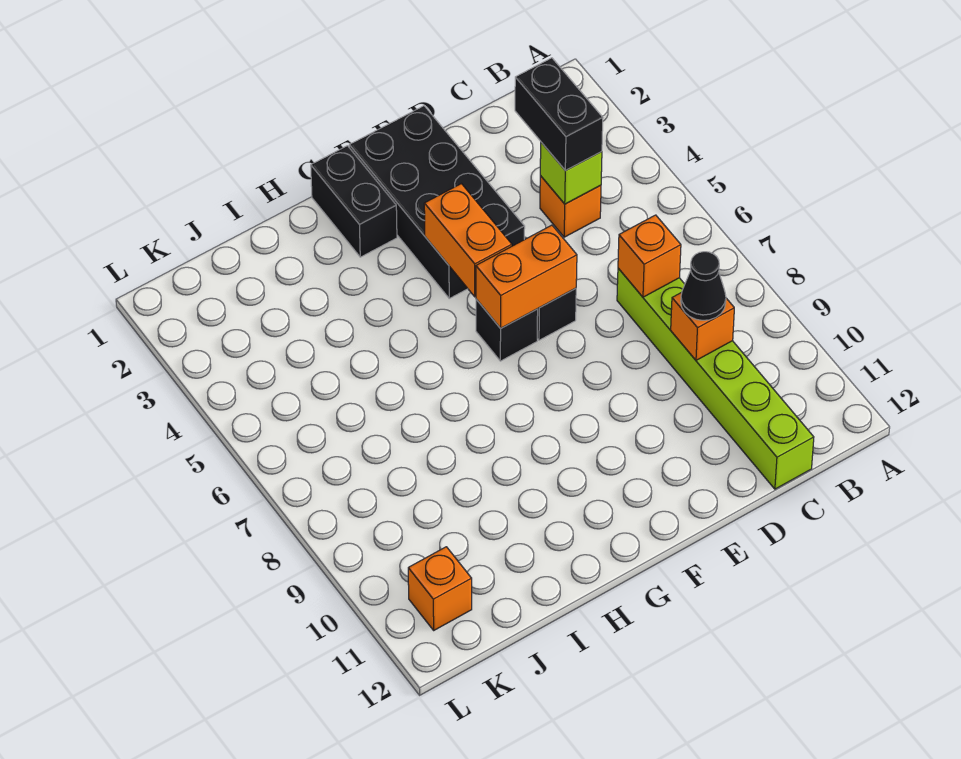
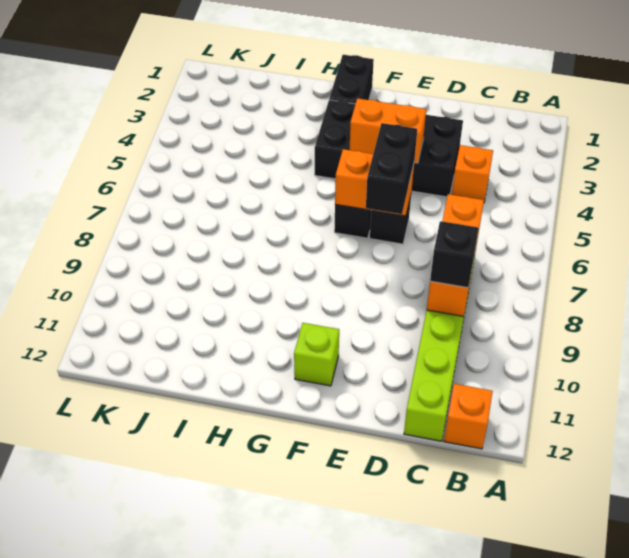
black 1x2 brick [515,58,603,171] -> black 1x2 brick moved to [366,123,417,214]
lime 1x1 brick [540,142,602,204] -> lime 1x1 brick moved to [294,323,339,386]
black 1x1 cone [681,252,726,320] -> black 1x1 brick [430,221,479,288]
black 2x4 brick [349,106,525,298] -> black 2x4 brick turned to [315,100,463,197]
orange 1x2 brick [424,184,512,297] -> orange 1x2 brick turned to [350,98,426,163]
orange 1x1 brick [408,547,472,630] -> orange 1x1 brick moved to [444,384,493,449]

